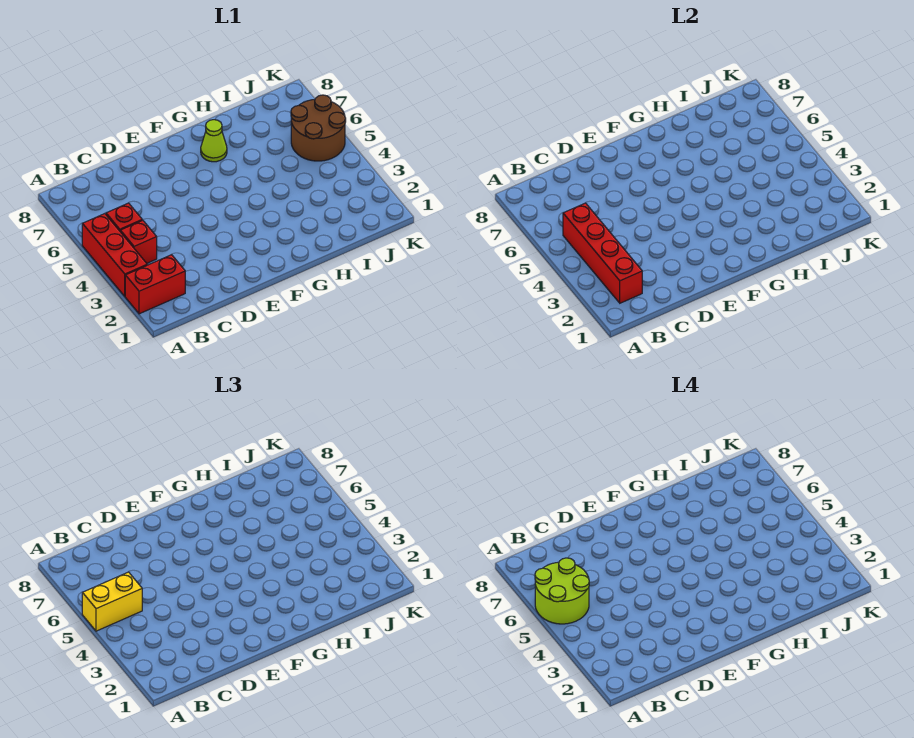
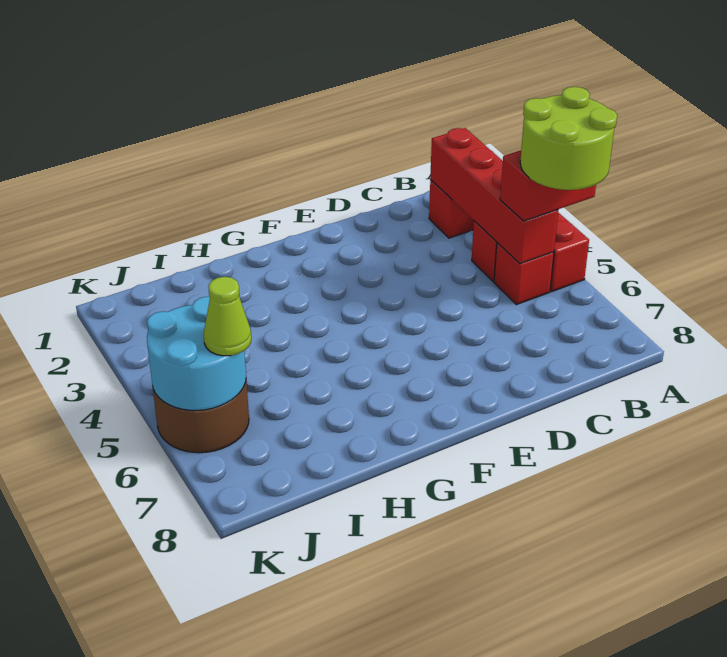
yellow 1x2 brick [82,572,142,631] -> red 1x2 brick [500,150,596,221]
lime 1x1 cone [201,120,227,162] -> lime 1x1 cone moved to [204,277,251,356]
none -> cyan 2x2 round brick [147,297,246,410]

